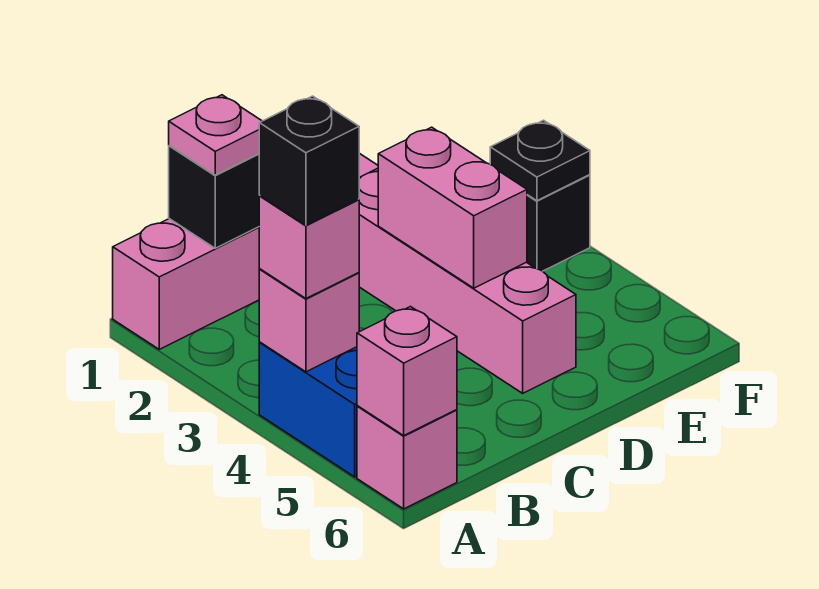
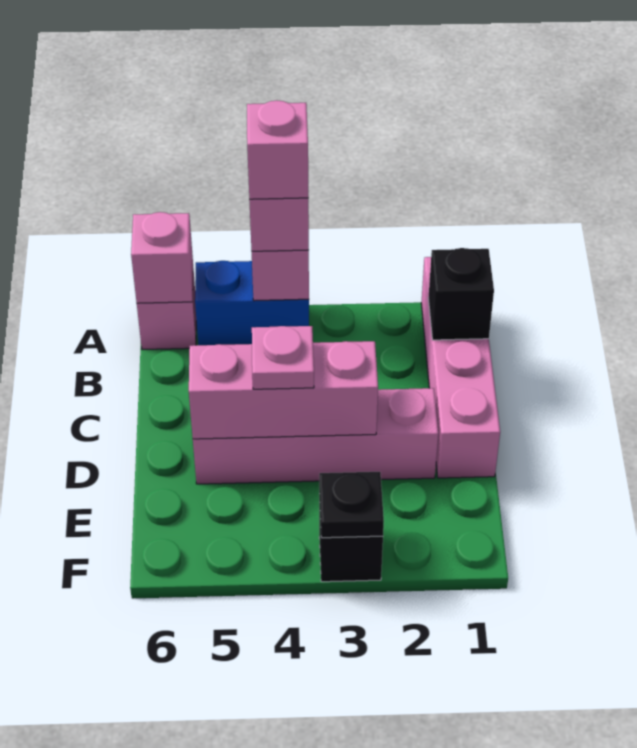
black 1x1 brick [259,96,359,225] -> pink 1x1 brick [247,100,308,199]
pink 1x1 plate [169,95,262,175] -> pink 1x1 plate moved to [252,326,314,389]
pink 1x2 brick [378,127,527,288] -> pink 1x3 brick [189,341,378,439]

